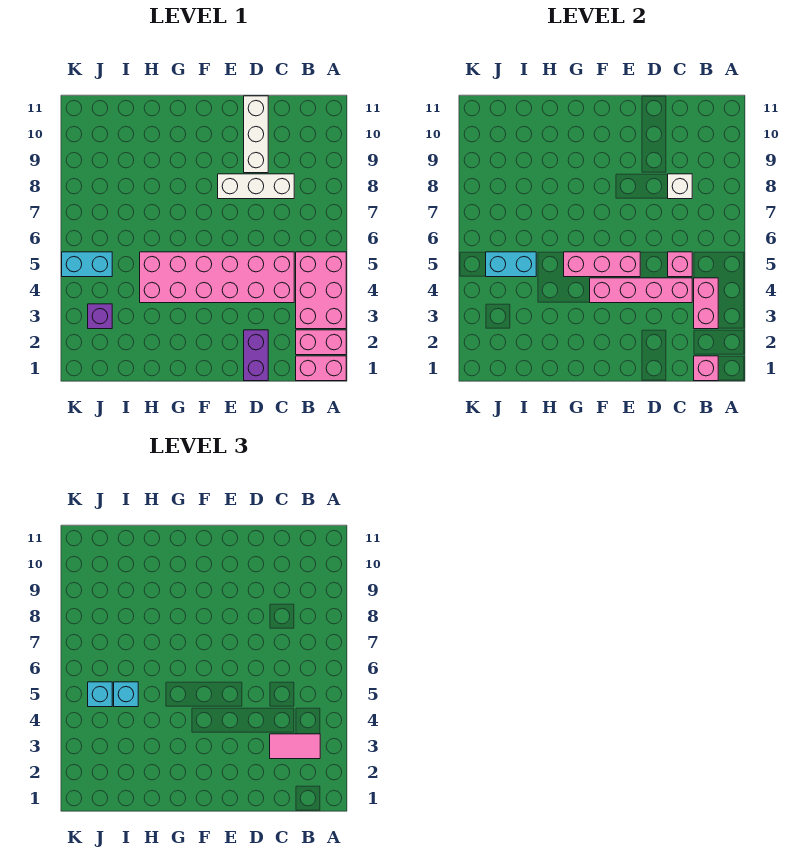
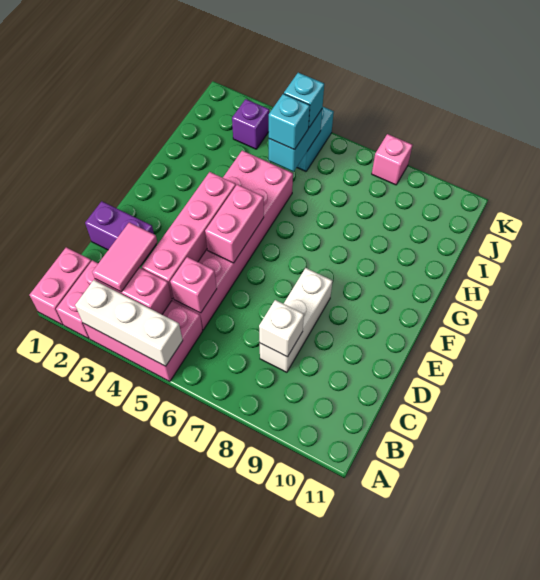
pink 1x1 brick [694,356,718,381] -> pink 1x1 brick moved to [372,134,412,185]
white 1x3 brick [244,96,268,173] -> white 1x3 brick moved to [75,280,183,366]
pink 1x3 brick [564,252,640,277] -> pink 1x2 brick [205,184,264,263]

